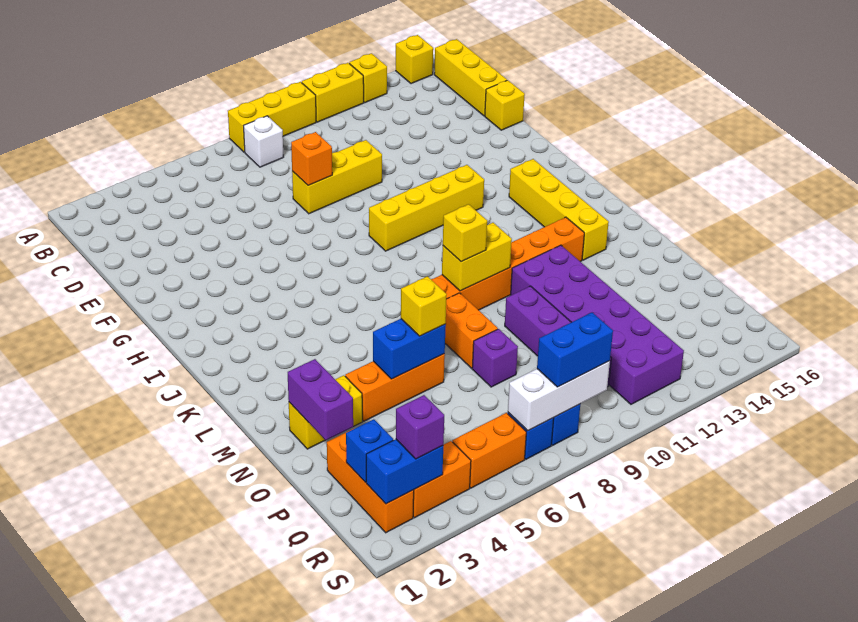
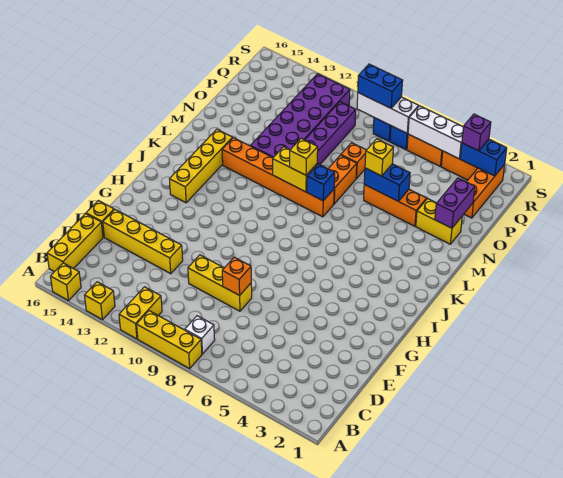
yellow 1x2 brick [302,63,364,122] -> yellow 1x2 brick turned to [119,287,162,339]
yellow 1x4 brick [369,165,484,251] -> yellow 1x4 brick moved to [103,210,183,274]
purple 1x1 brick [472,329,518,387] -> orange 1x1 brick [341,143,366,179]
blue 1x1 brick [346,419,393,482] -> blue 1x1 brick moved to [307,164,335,201]
none -> white 1x3 brick [408,106,463,159]

